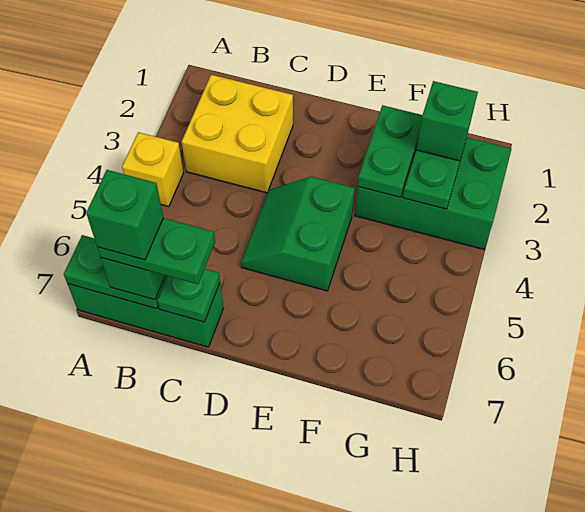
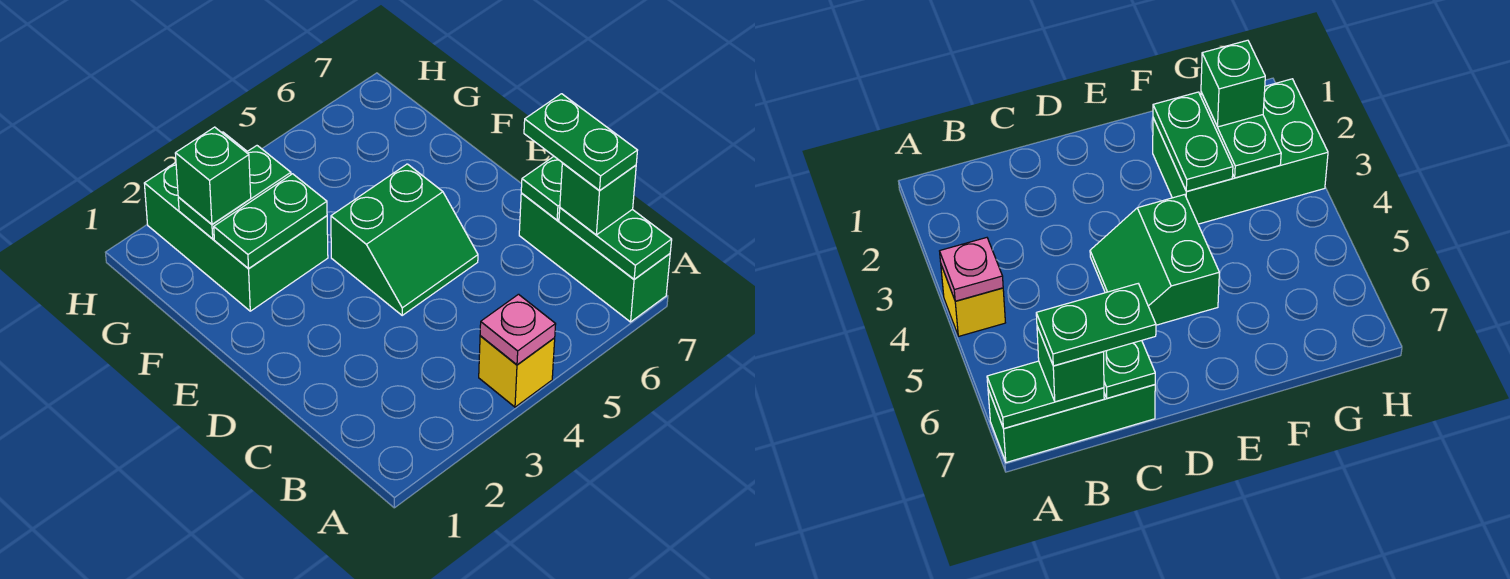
none -> pink 1x1 plate [480,294,556,365]
yellow 2x2 brick [182,75,293,193] -> none
green 1x1 brick [86,170,163,260] -> none

